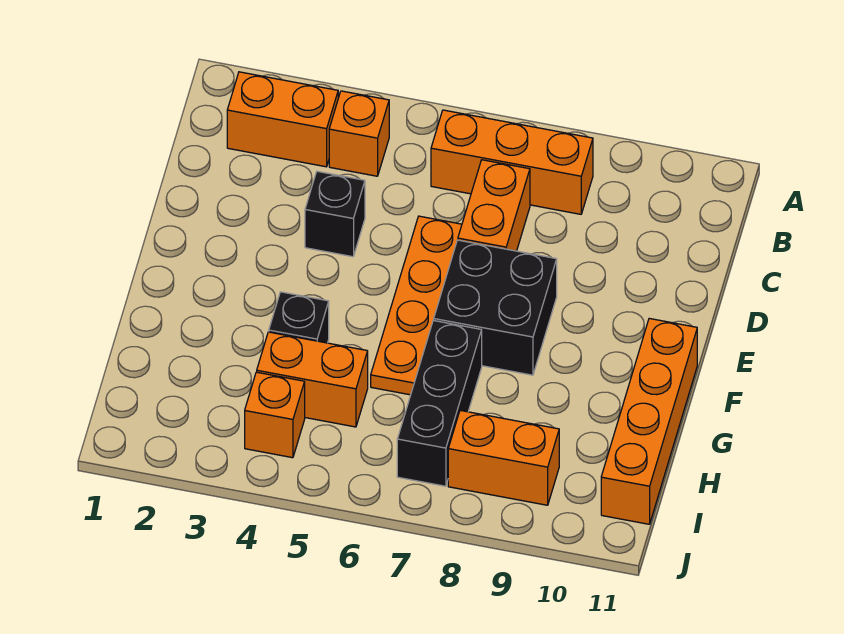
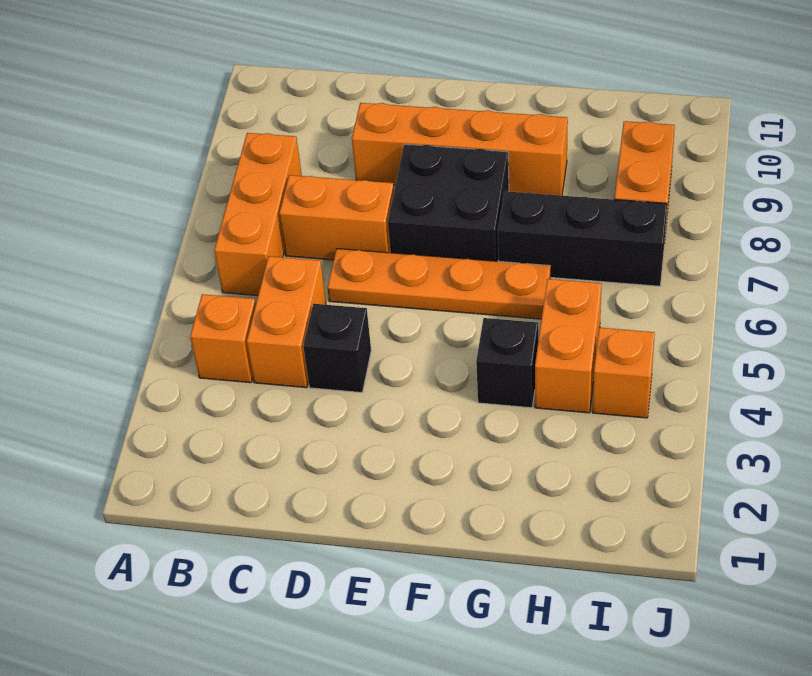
orange 1x2 brick [227,72,338,167] -> orange 1x2 brick moved to [247,256,326,388]
orange 1x4 brick [601,318,697,524] -> orange 1x4 brick moved to [352,103,568,196]

